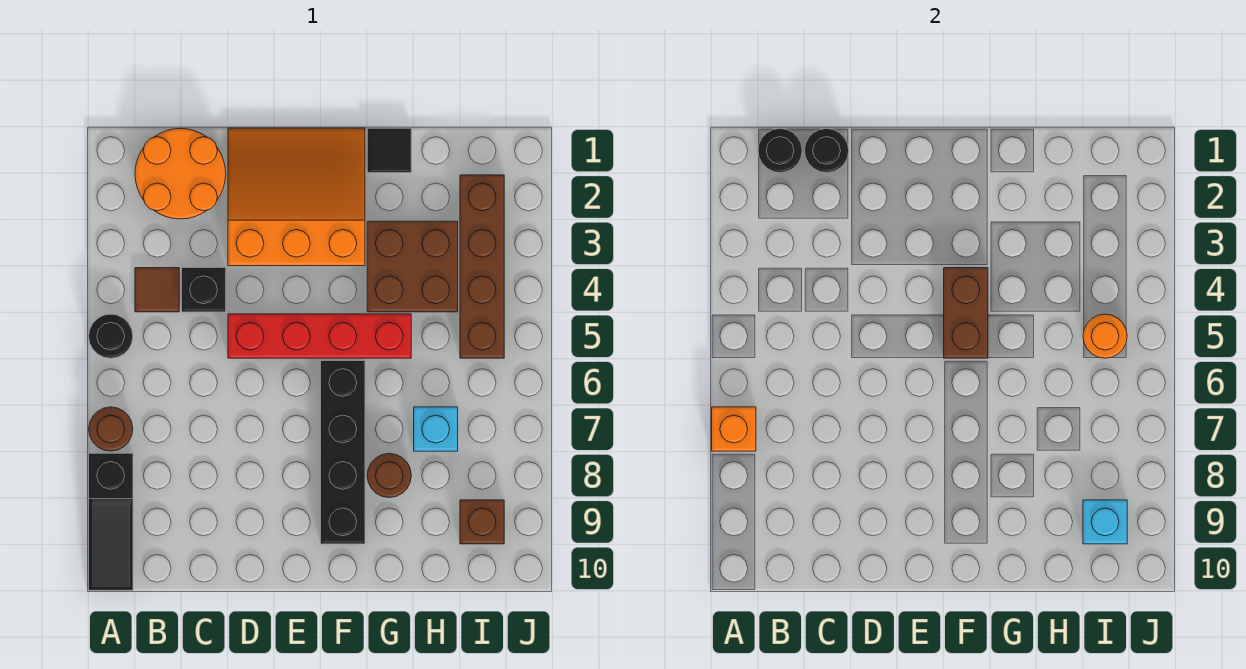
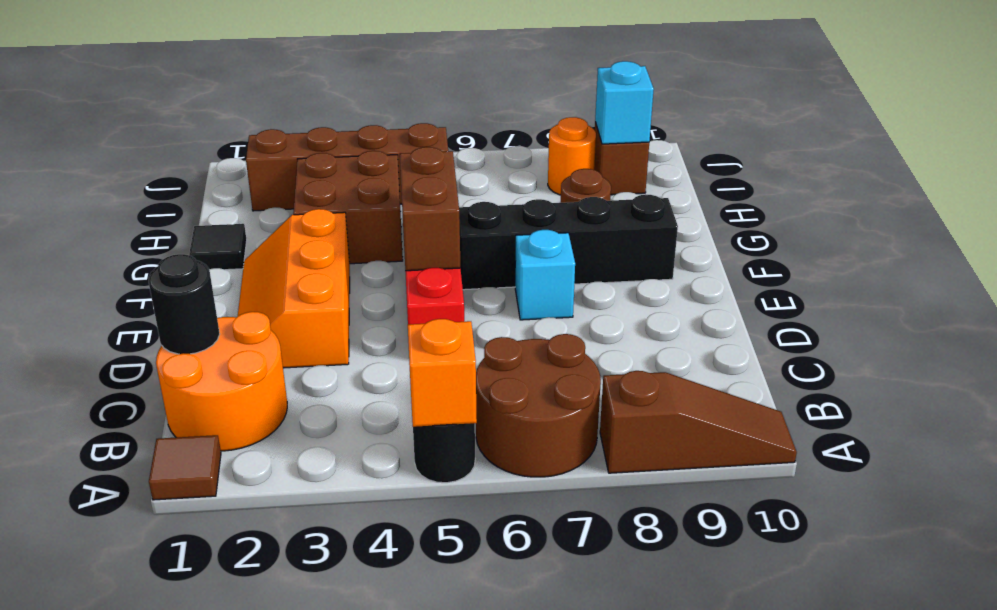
brown 1x1 round brick [89,407,133,451] -> brown 2x2 round brick [476,334,601,477]
orange 1x1 brick [712,407,756,451] -> orange 1x1 brick moved to [408,319,477,427]
black 1x3 slope [89,453,133,590] -> brown 1x3 slope [600,371,797,473]
black 1x1 round brick [758,129,802,173] -> none
brown 1x1 tile [135,268,179,312] -> brown 1x1 tile moved to [149,435,221,500]
black 1x1 brick [182,268,226,312] -> none
orange 3x3 slope [228,128,365,266] -> orange 2x3 slope [238,209,350,368]
brown 1x2 brick [944,268,988,358] -> brown 1x2 brick turned to [400,147,461,271]
cyan 1x1 brick [414,407,458,451] -> cyan 1x1 brick moved to [515,230,575,320]
orange 1x1 round brick [1083,314,1127,358] -> orange 1x1 round brick moved to [548,117,596,195]

